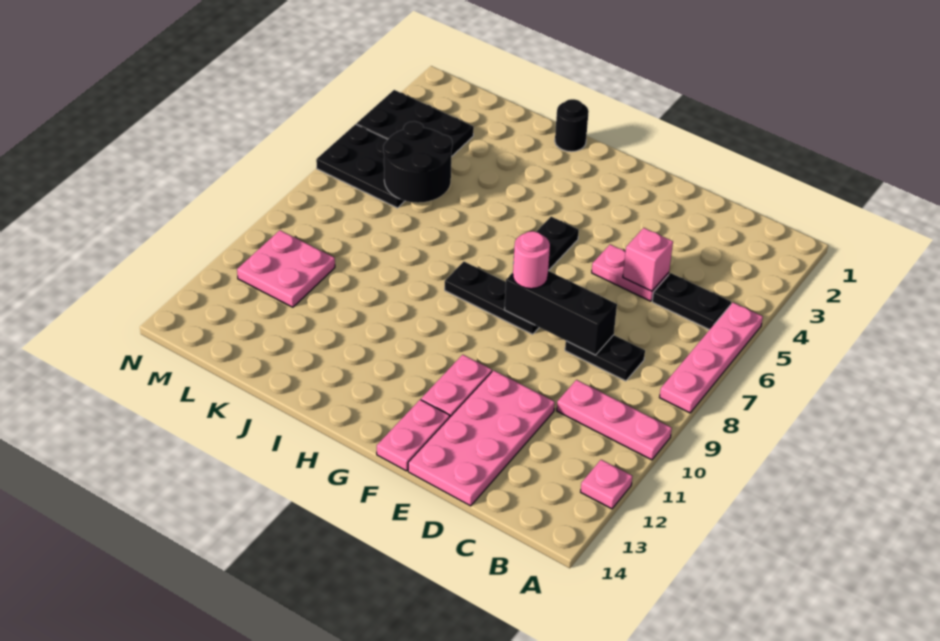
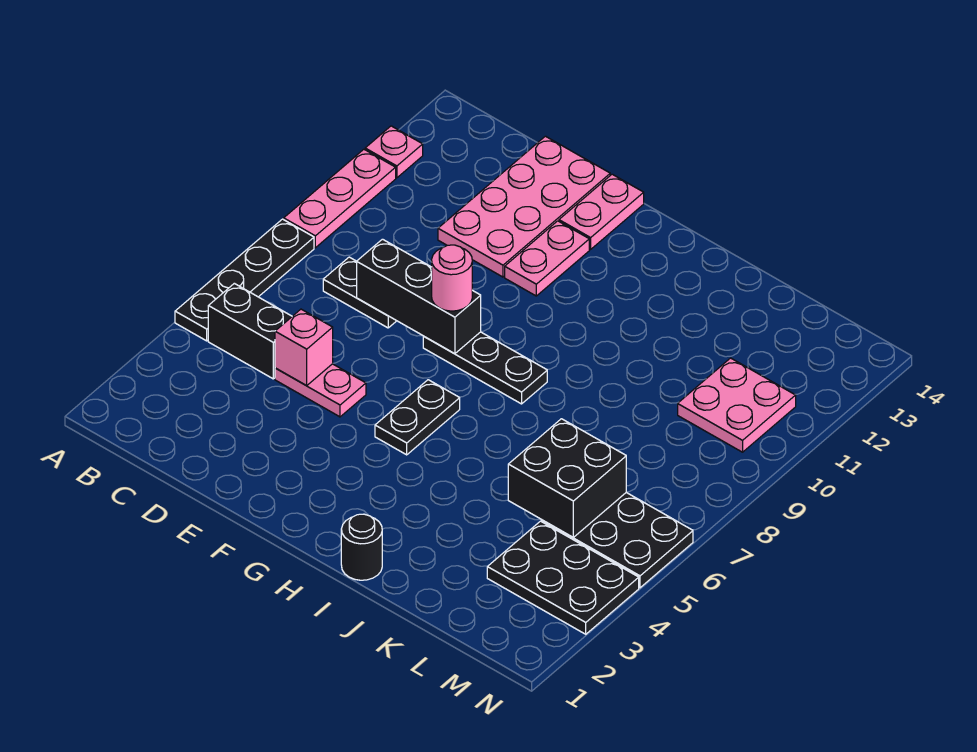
pink 1x4 plate [660,303,763,413] -> black 1x4 plate [175,219,314,341]
pink 1x3 plate [557,380,672,460] -> pink 1x3 plate turned to [284,149,396,248]
black 1x2 plate [652,273,731,330] -> black 1x2 brick [208,283,292,379]
black 2x2 round brick [383,121,452,203] -> black 2x2 brick [508,419,626,537]

